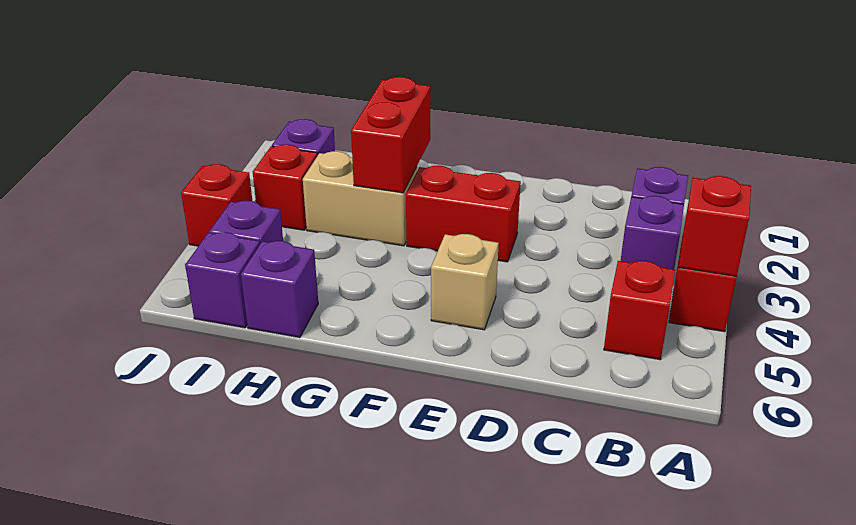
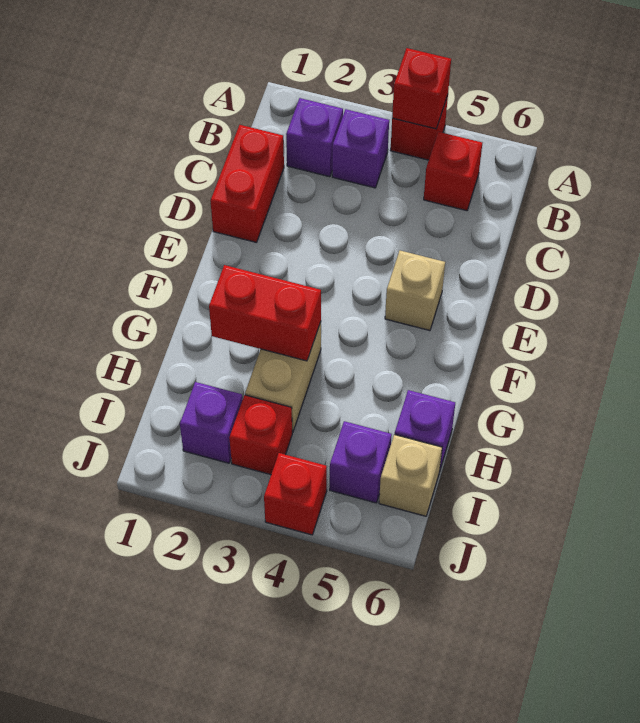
red 1x2 brick [406,165,521,262] -> red 1x2 brick moved to [211,125,284,243]
purple 1x1 brick [185,232,260,328] -> tan 1x1 brick [379,434,442,516]

